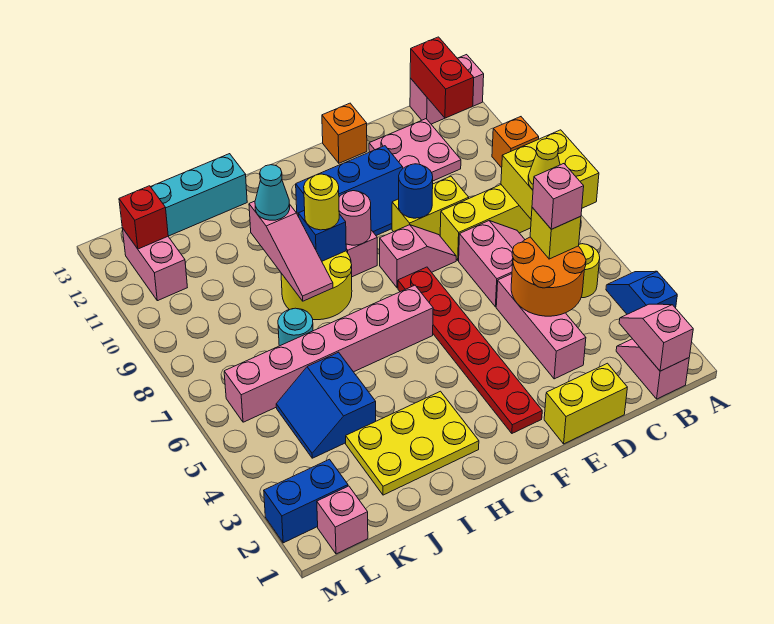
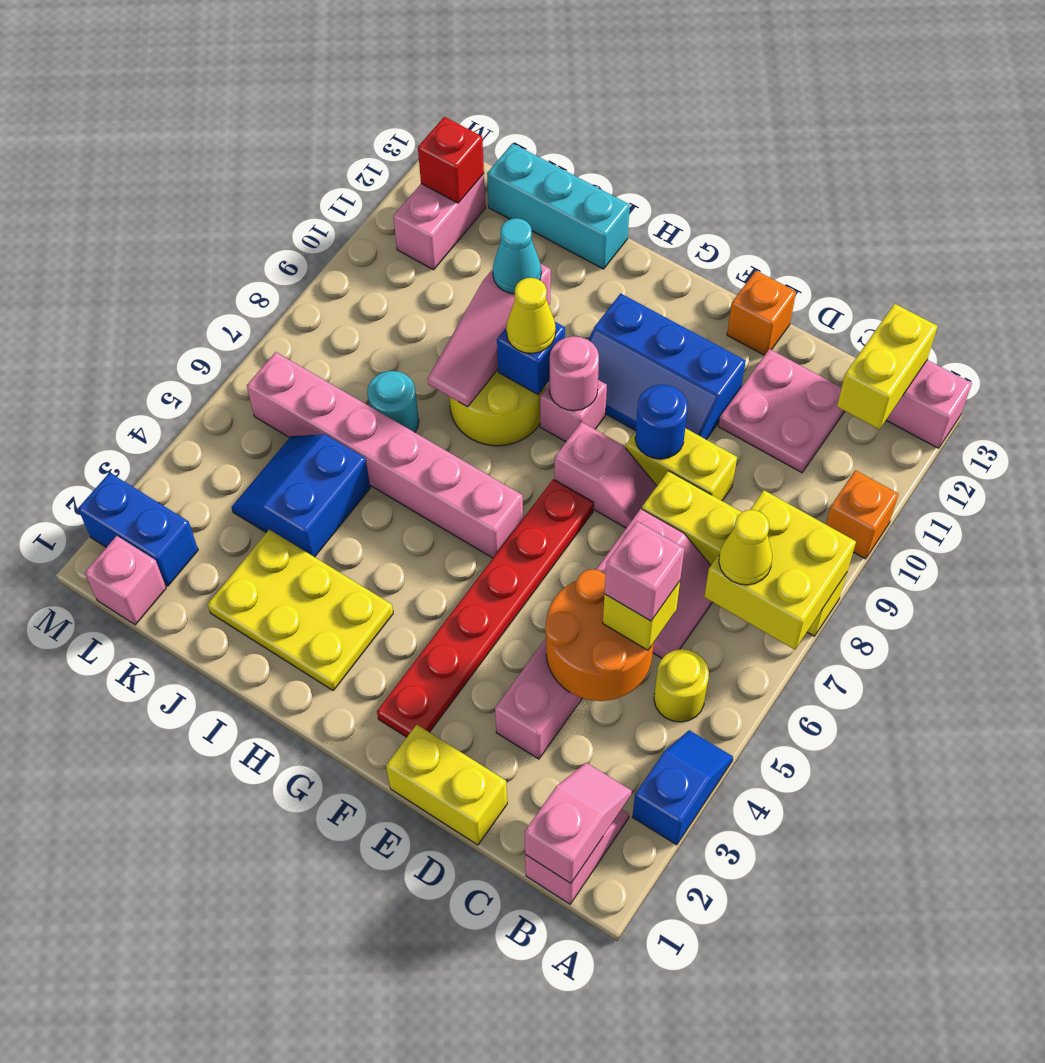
red 1x2 brick [410,37,474,118] -> yellow 1x2 brick [837,304,937,429]
yellow 1x1 round brick [304,174,339,230] -> yellow 1x1 cone [506,278,556,353]

